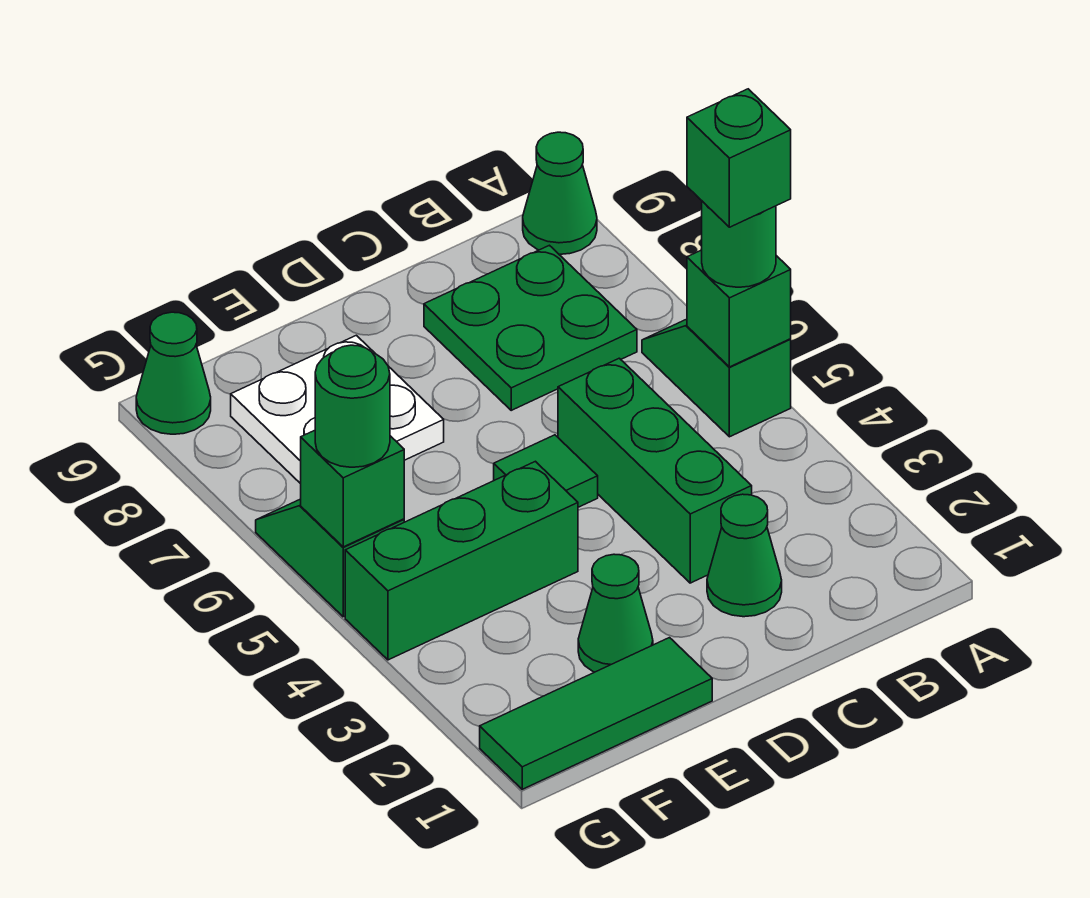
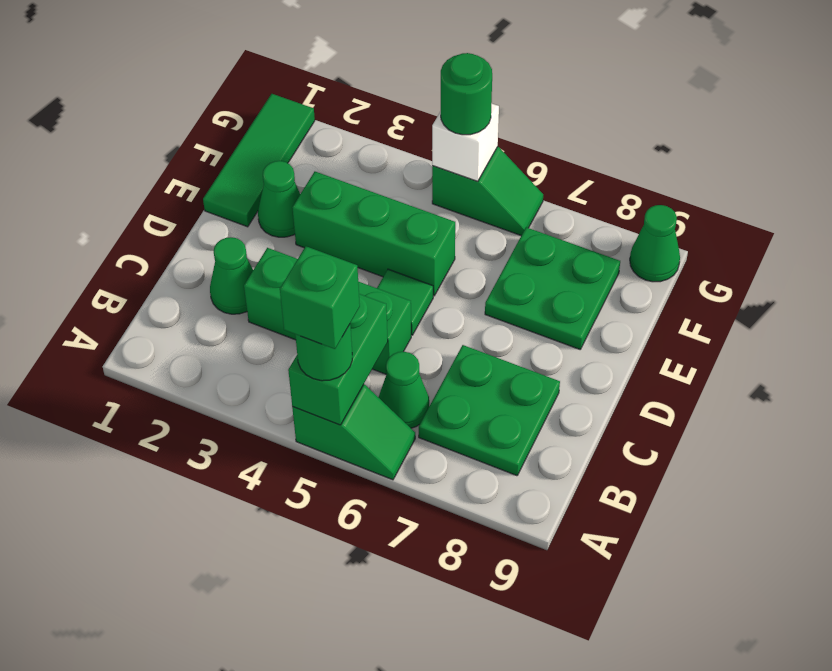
green 1x1 brick [687,250,791,367] -> green 1x2 brick [288,294,388,425]
green 1x1 cone [523,132,597,254] -> green 1x1 cone moved to [378,352,429,428]
green 1x3 brick [345,461,578,660] -> green 1x3 brick turned to [292,172,455,296]
white 2x2 plate [231,335,444,484] -> green 2x2 plate [485,227,620,349]
green 1x1 brick [301,430,404,547] -> white 1x1 brick [432,103,499,181]

